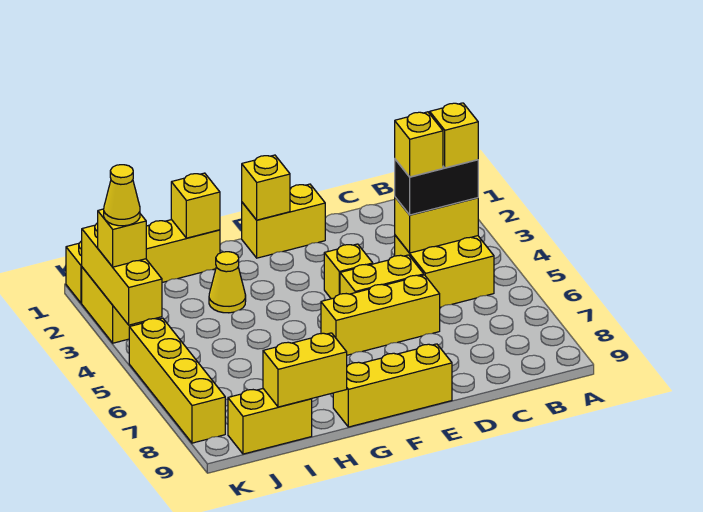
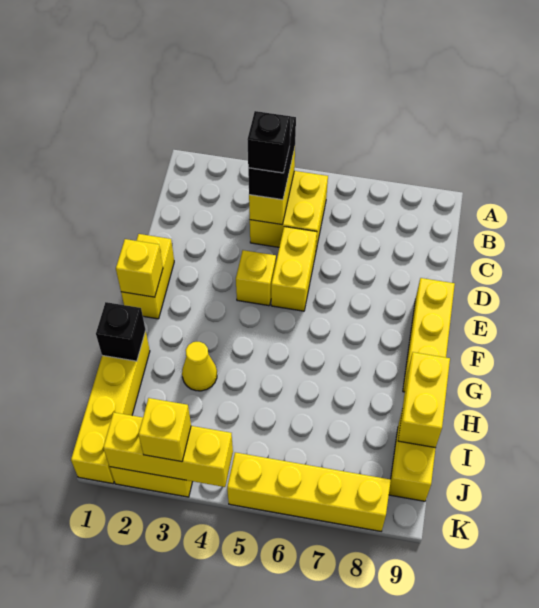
yellow 1x1 brick [430,103,478,168] -> none
yellow 1x1 brick [395,112,443,177] -> black 1x1 brick [248,111,291,173]
yellow 1x3 brick [321,275,440,355] -> none
yellow 1x1 brick [171,173,220,238] -> black 1x1 brick [96,302,146,361]
yellow 1x1 cone [104,165,140,226] -> none

